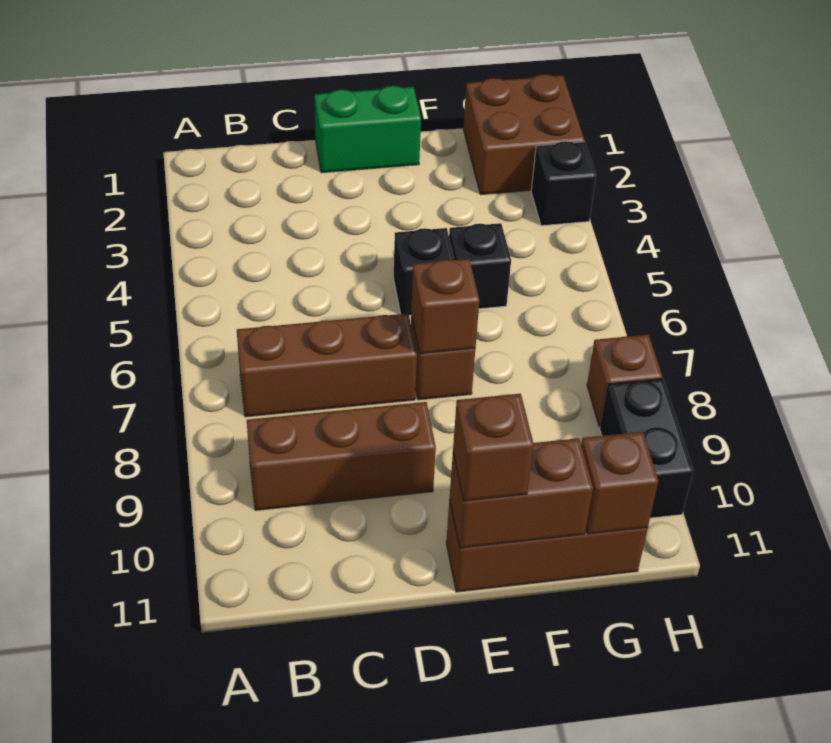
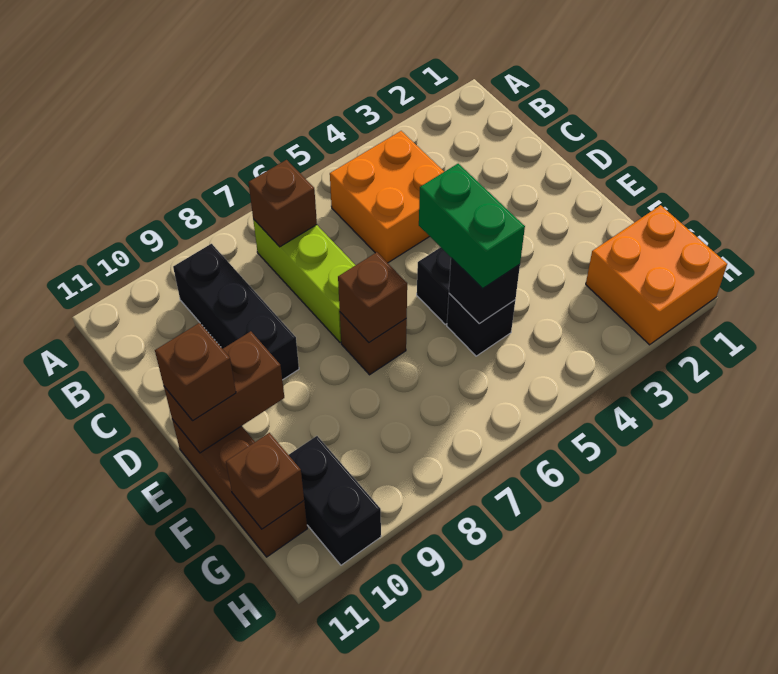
none -> orange 2x2 brick [330,131,444,263]
brown 1x3 brick [237,314,417,417] -> lime 1x3 brick [253,219,355,342]
brown 1x3 brick [247,402,436,510] -> black 1x3 brick [173,244,299,380]
green 1x2 brick [315,86,421,173] -> green 1x2 brick moved to [419,164,525,289]
brown 1x2 brick [450,438,593,548] -> brown 1x2 brick turned to [164,331,284,453]
brown 2x2 brick [463,74,585,195] -> orange 2x2 brick [586,205,727,345]
black 1x1 brick [531,141,596,226] -> black 1x1 brick moved to [449,258,520,324]
brown 1x1 brick [587,335,662,427] -> brown 1x1 brick moved to [249,160,317,247]
black 1x2 brick [600,379,693,518] -> black 1x2 brick turned to [289,436,381,565]

